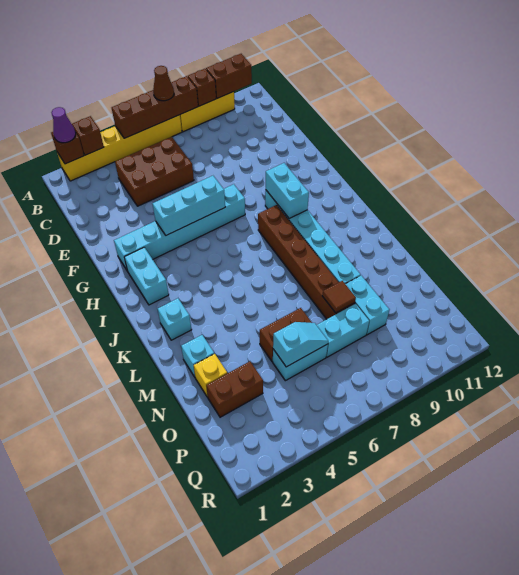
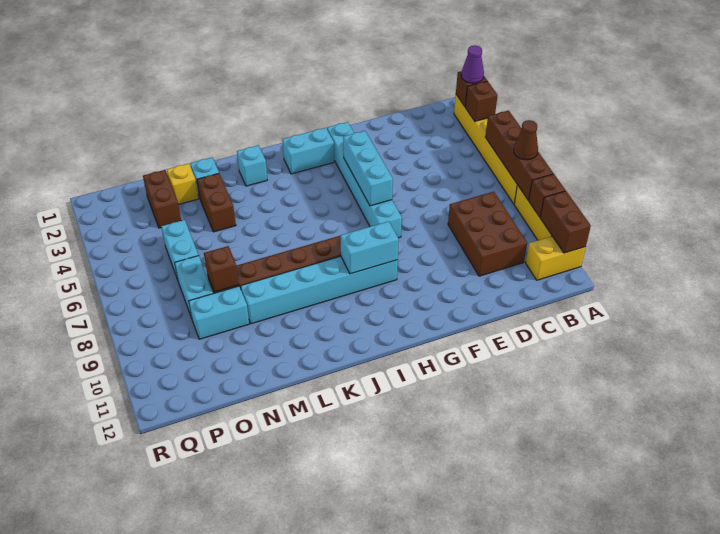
none -> yellow 1x2 brick [526,236,586,280]
brown 2x3 brick [115,137,194,206] -> brown 2x3 brick moved to [448,192,527,276]
brown 1x2 brick [260,308,312,362] -> brown 1x2 brick moved to [197,173,236,232]
brown 1x1 tile [322,281,356,313] -> brown 1x1 brick [204,246,239,292]
cyan 1x2 slope [273,322,328,367] -> none

